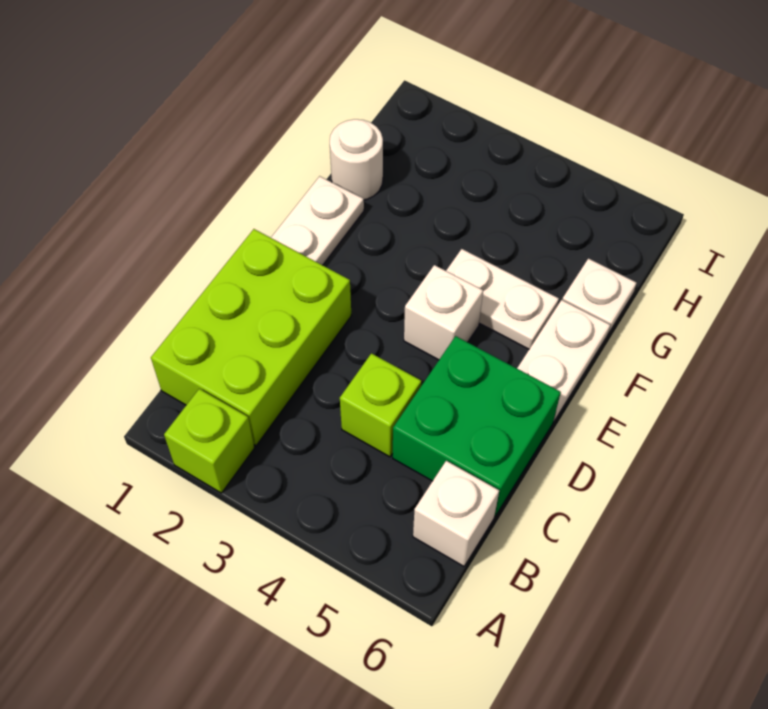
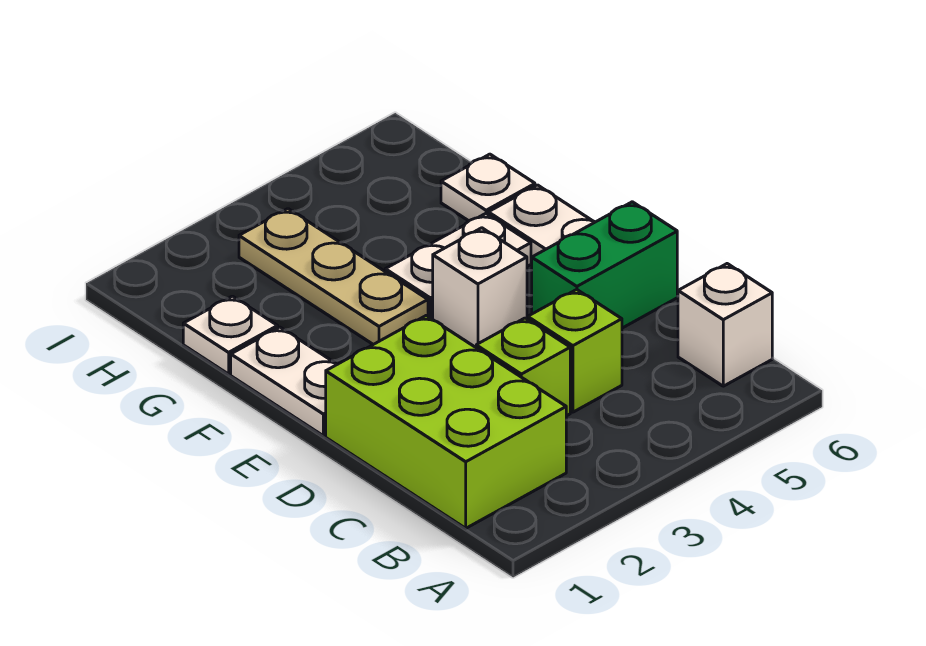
lime 1x1 brick [164,389,254,493] -> lime 1x1 brick moved to [476,318,570,416]
green 2x2 brick [393,336,561,516] -> green 1x2 brick [532,202,677,328]
none -> tan 1x3 plate [239,209,428,344]
white 1x1 round brick [330,119,383,200] -> white 1x1 plate [183,296,278,374]

